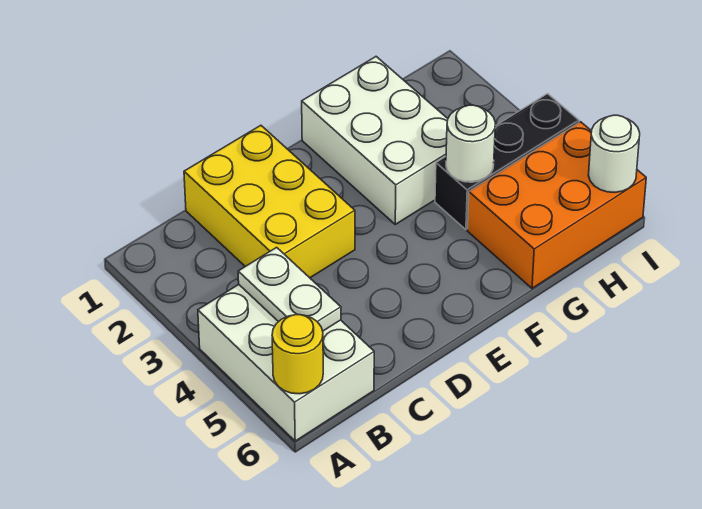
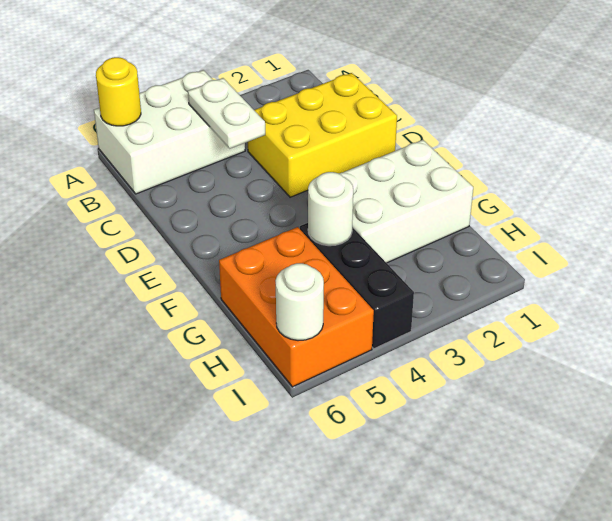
white 1x2 plate [238,247,341,331] -> white 1x2 plate turned to [188,78,265,149]

